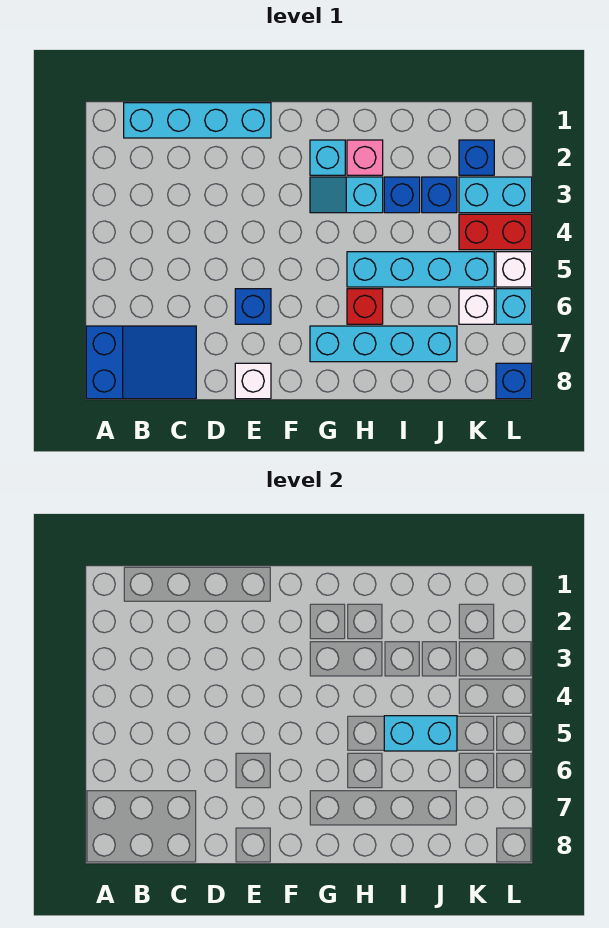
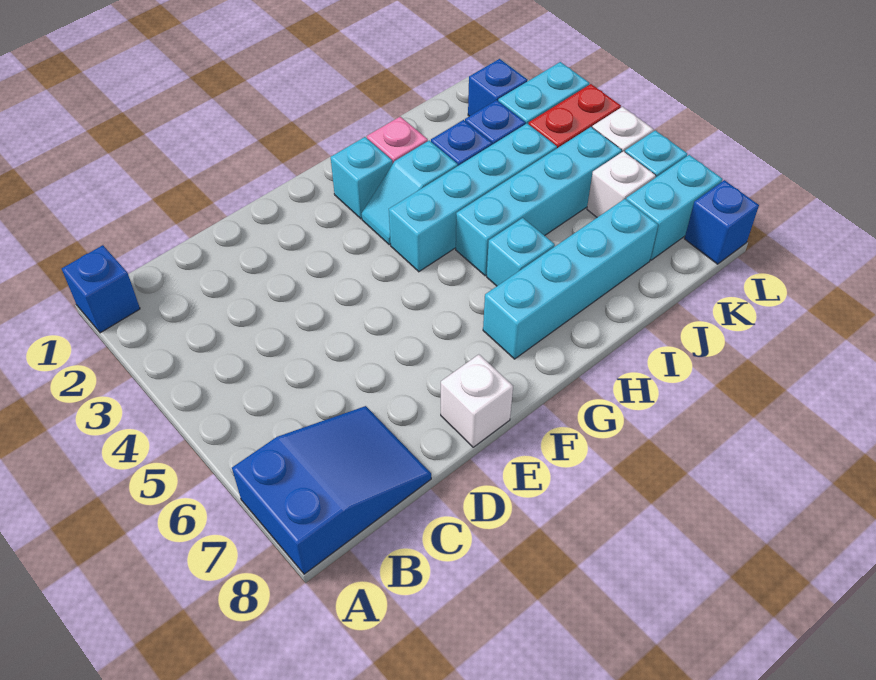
cyan 1x4 brick [124,103,271,138] -> cyan 1x4 brick moved to [389,124,557,272]
blue 1x1 brick [235,289,271,324] -> blue 1x1 brick moved to [62,245,140,333]
red 1x1 brick [347,289,383,324] -> cyan 1x1 brick [487,218,555,286]
cyan 1x2 brick [384,716,457,751] -> cyan 1x2 brick moved to [626,155,722,260]

